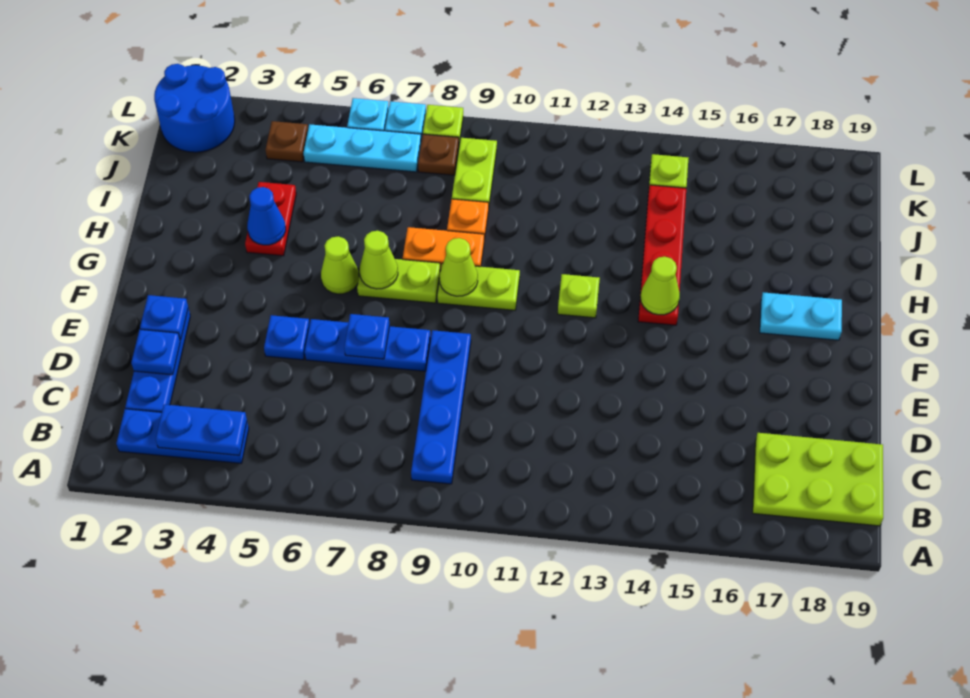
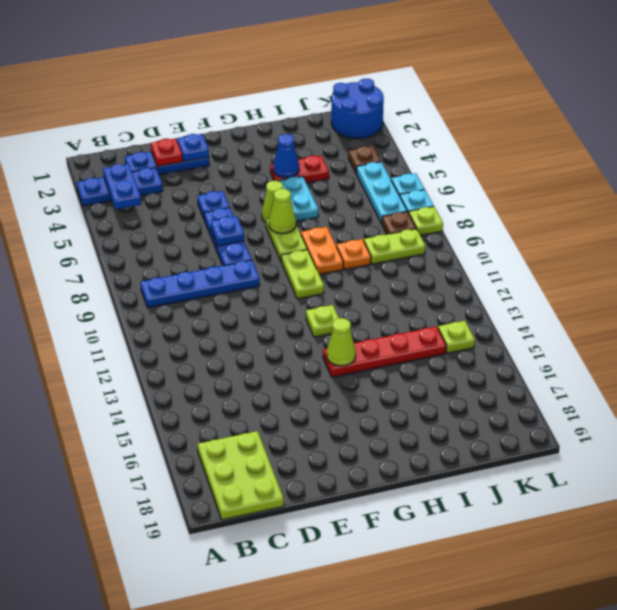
blue 1x3 plate [116,409,249,463] -> blue 1x3 plate turned to [77,168,163,206]
blue 1x1 plate [131,329,180,375] -> red 1x1 plate [151,138,182,167]
lime 1x1 cone [439,238,478,296] -> none
cyan 1x2 plate [760,292,842,340] -> cyan 1x2 plate moved to [279,176,318,221]

